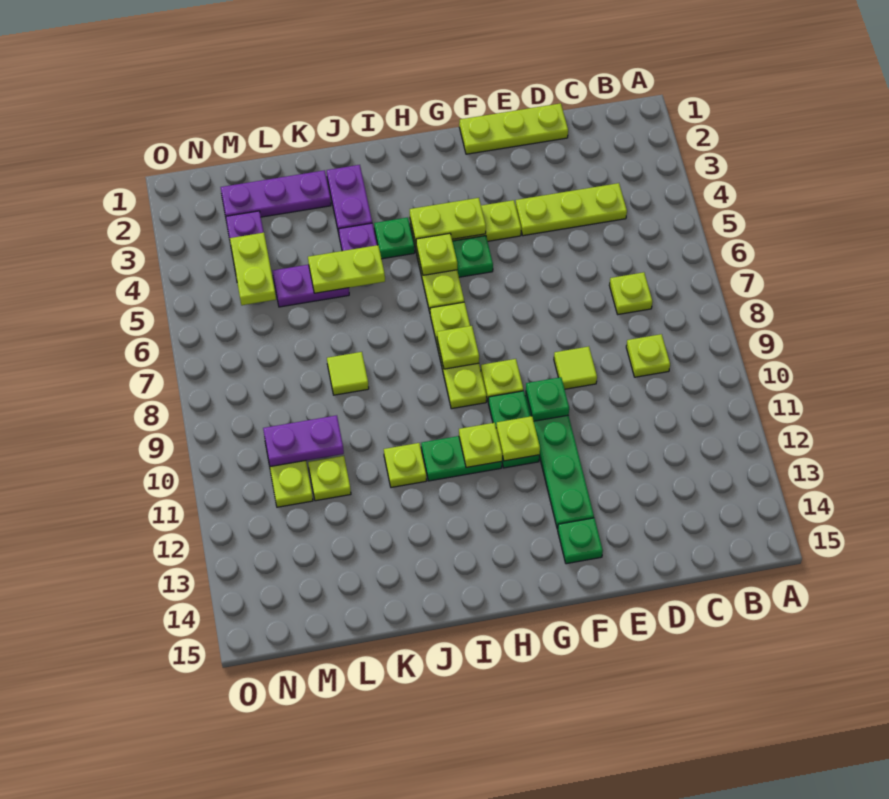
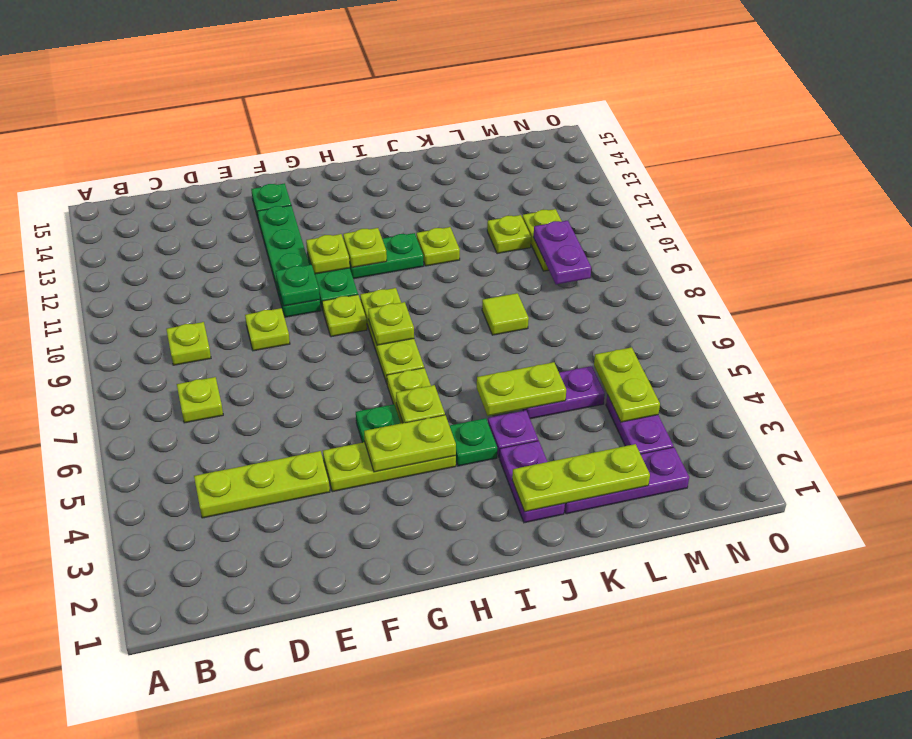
lime 1x3 plate [459,103,568,154] -> lime 1x3 plate moved to [512,444,650,512]
lime 1x1 tile [554,347,597,389] -> lime 1x1 plate [245,308,290,351]
purple 1x2 plate [263,415,344,467] -> purple 1x2 plate turned to [533,220,591,284]

